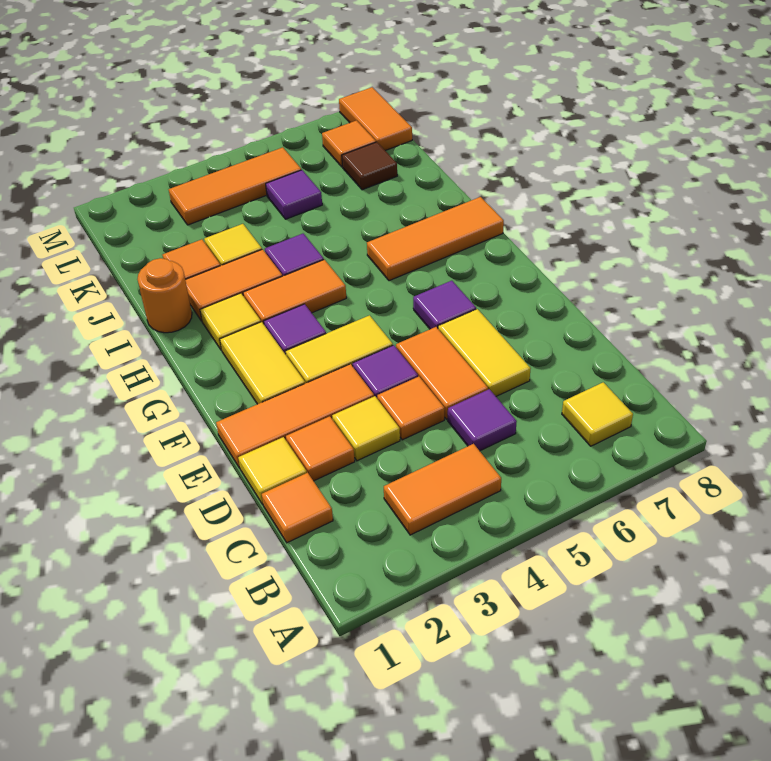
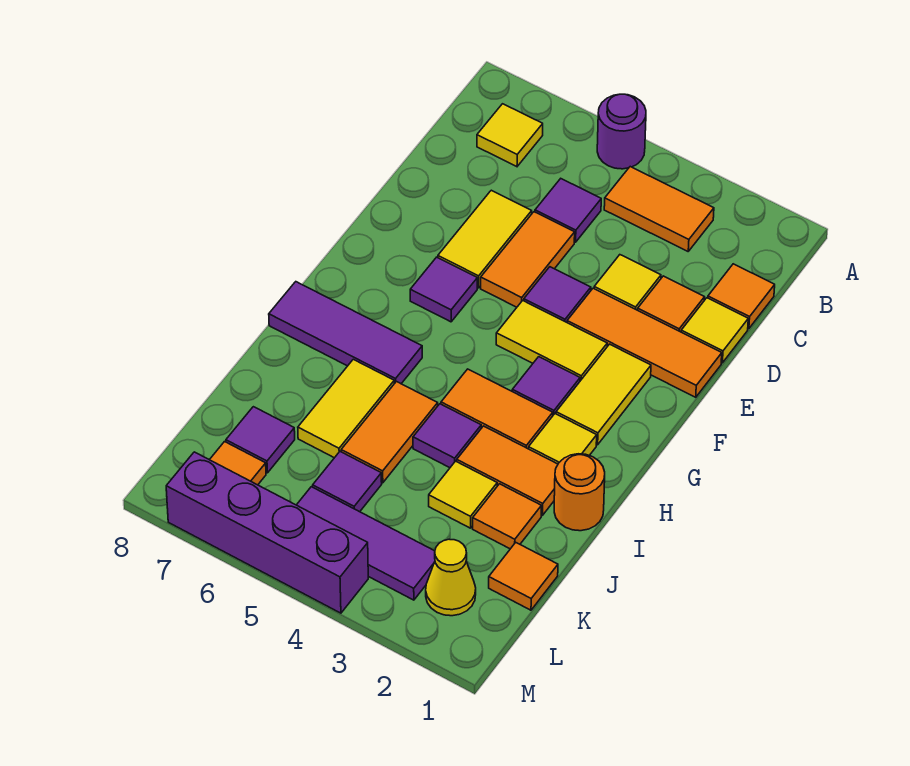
none -> purple 1x1 round brick [597,94,646,169]
orange 1x1 tile [377,377,444,440] -> orange 1x1 tile moved to [489,543,558,610]
orange 1x3 tile [367,197,504,281] -> purple 1x3 tile [269,282,422,384]
none -> yellow 1x2 tile [298,359,394,458]
brown 1x1 tile [342,142,397,190] -> purple 1x1 tile [226,407,295,473]
none -> yellow 1x1 cone [426,539,476,616]
orange 1x3 tile [169,147,301,225] -> purple 1x3 tile [297,487,435,600]
orange 1x2 tile [339,87,412,151] -> orange 1x2 tile moved to [341,382,438,483]
none -> purple 1x4 brick [166,452,368,613]

